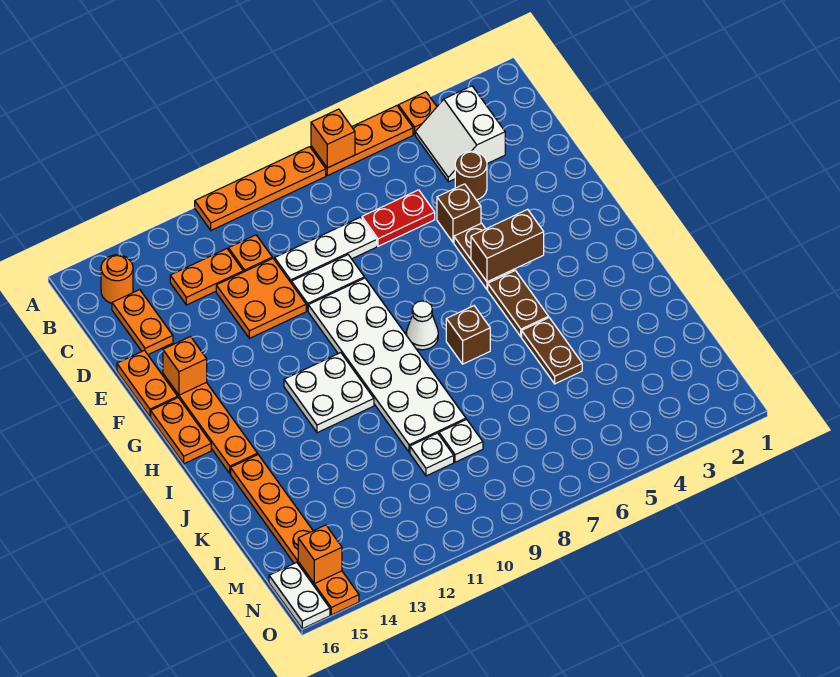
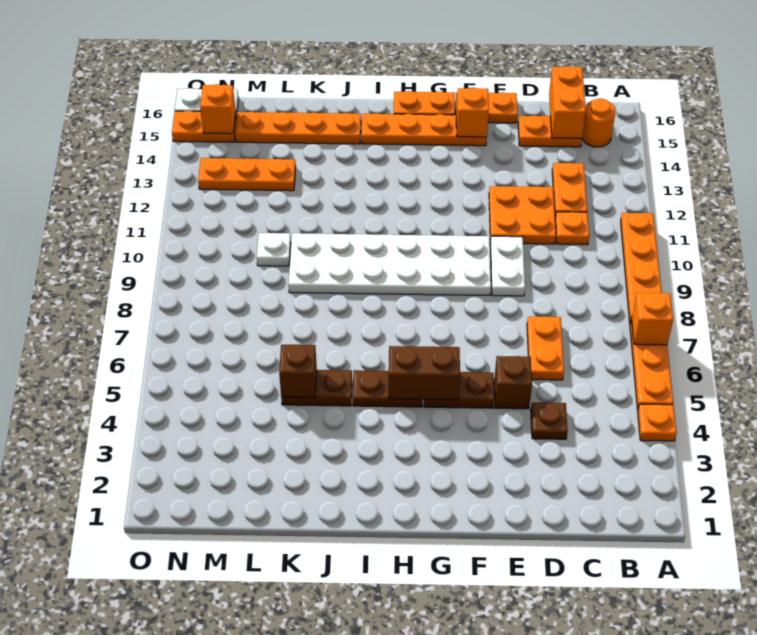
white 2x2 slope [415,86,505,182] -> none
none -> orange 1x2 brick [549,66,586,138]
brown 1x1 round brick [455,151,487,200] -> brown 1x1 plate [531,403,568,439]
red 1x2 plate [362,190,435,246] -> orange 1x2 plate [527,317,564,380]
white 1x3 plate [275,217,377,282] -> none
brown 1x2 brick [471,209,544,282] -> brown 1x2 brick turned to [389,346,460,400]
white 1x1 cone [406,301,438,350] -> none
white 2x2 plate [284,353,374,433] -> none
brown 1x1 brick [446,306,490,364] -> brown 1x1 brick moved to [279,345,317,398]
white 1x1 plate [439,419,483,462] -> none
none -> orange 1x3 plate [198,158,296,191]

